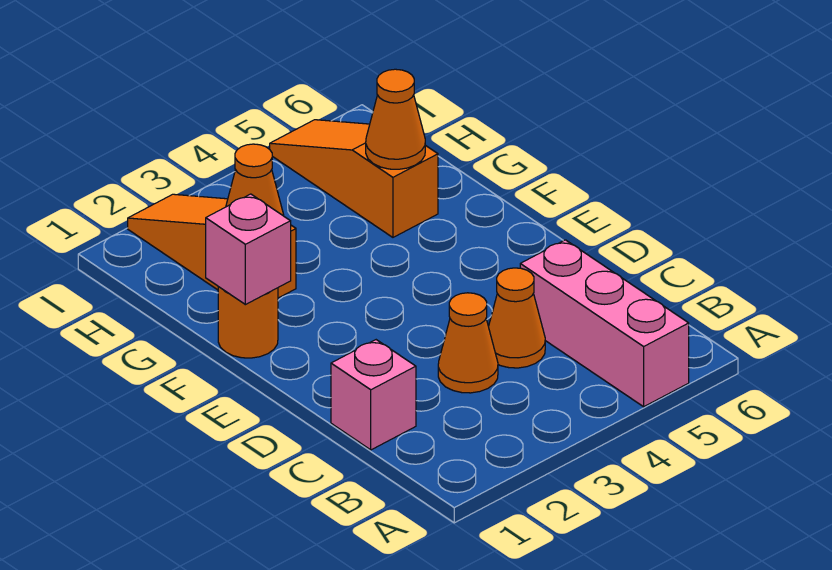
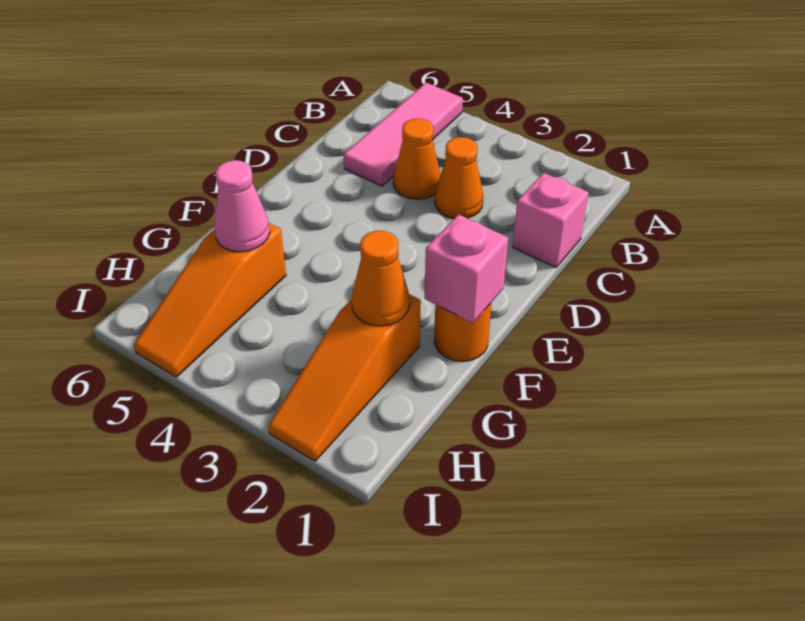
pink 1x3 brick [520,240,689,407] -> pink 1x3 tile [344,83,463,186]
orange 1x1 cone [366,69,425,169] -> pink 1x1 cone [214,160,270,252]

